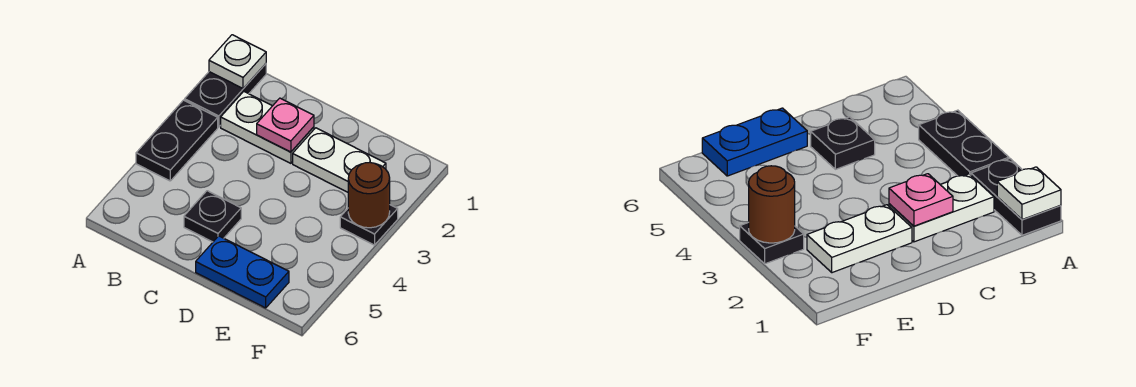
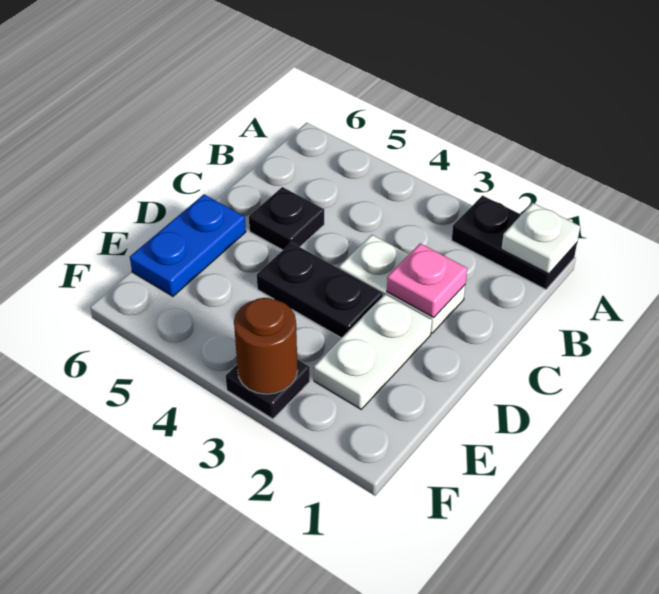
black 1x2 plate [136,100,218,181] -> black 1x2 plate moved to [257,243,383,338]
white 1x2 plate [221,91,314,163] -> white 1x2 plate turned to [339,235,465,333]

